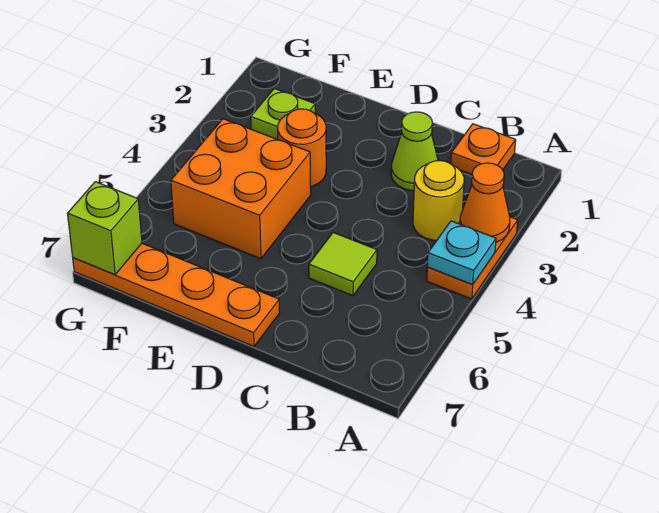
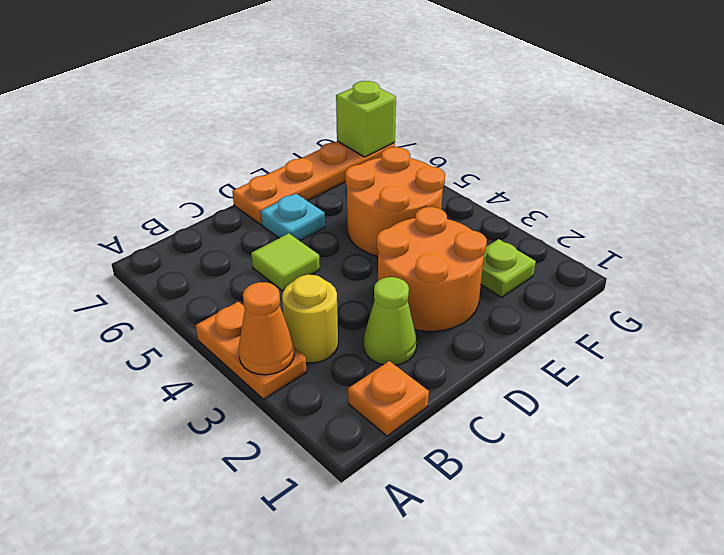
cyan 1x1 plate [427,221,496,284] -> cyan 1x1 plate moved to [261,194,325,241]
orange 1x1 round brick [278,109,326,187] -> orange 2x2 round brick [377,207,487,331]
orange 2x2 brick [171,119,311,259] -> orange 2x2 round brick [345,147,445,256]

